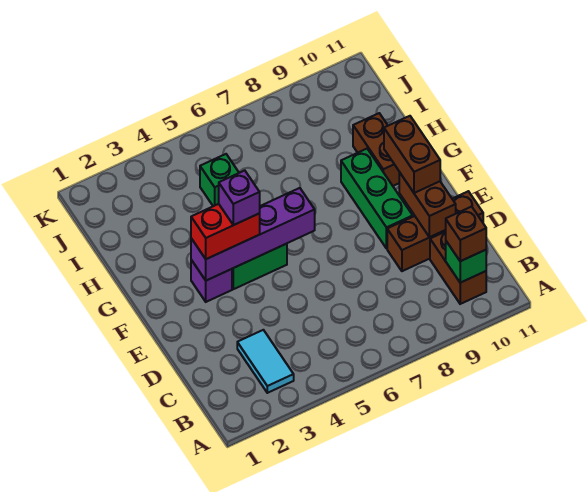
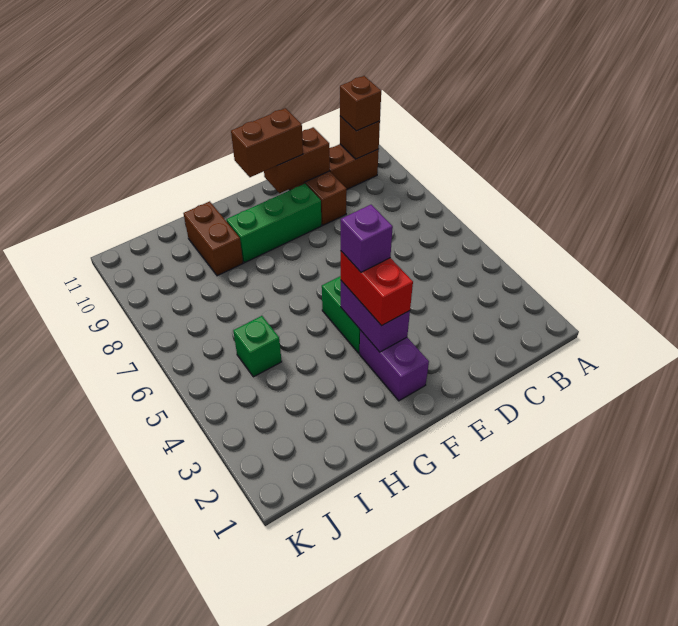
cyan 1x2 tile [237,330,294,393] -> none
green 1x1 brick [446,241,486,283] -> brown 1x1 brick [340,116,380,159]
purple 1x1 brick [191,260,232,302] -> purple 1x2 brick [360,330,429,401]
purple 1x4 brick [191,188,315,281] -> purple 1x2 brick [341,281,410,352]
brown 1x2 brick [353,113,399,186] -> brown 1x2 brick turned to [184,201,243,276]

